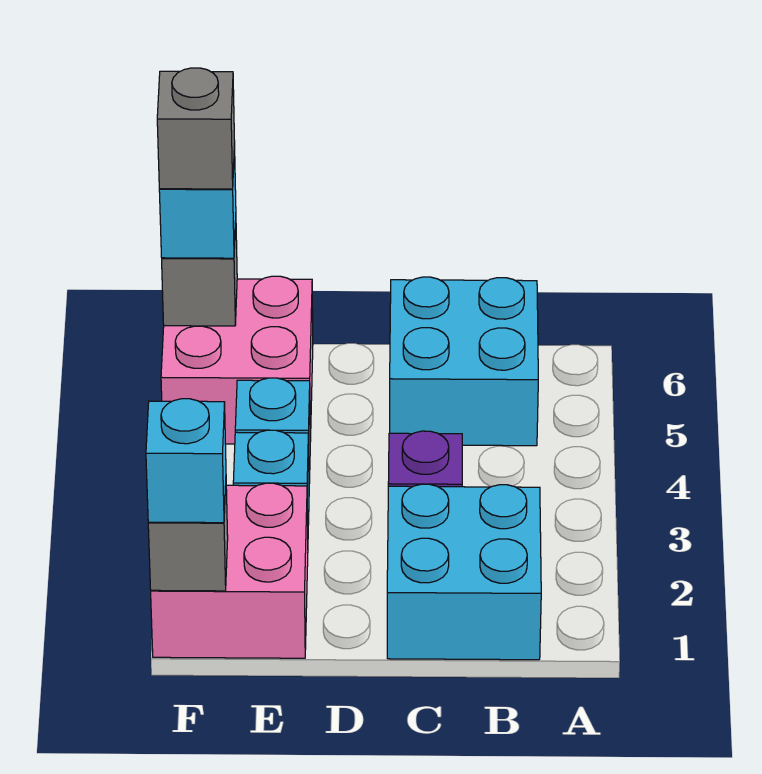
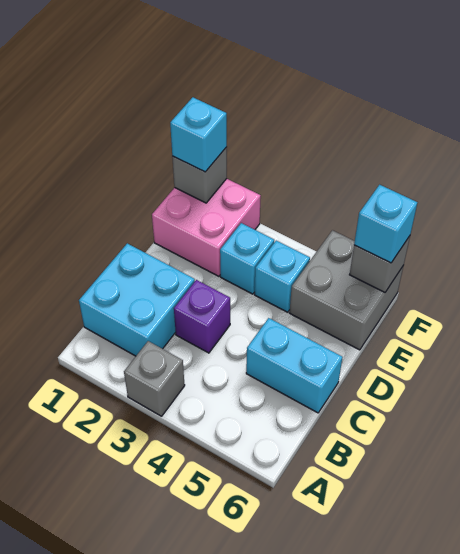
cyan 2x2 brick [390,277,538,446] -> cyan 1x2 brick [246,318,343,413]
pink 2x2 brick [161,276,313,444] -> grey 2x2 brick [290,230,403,350]
grey 1x1 brick [157,68,235,189] -> grey 1x1 brick moved to [124,341,185,416]

